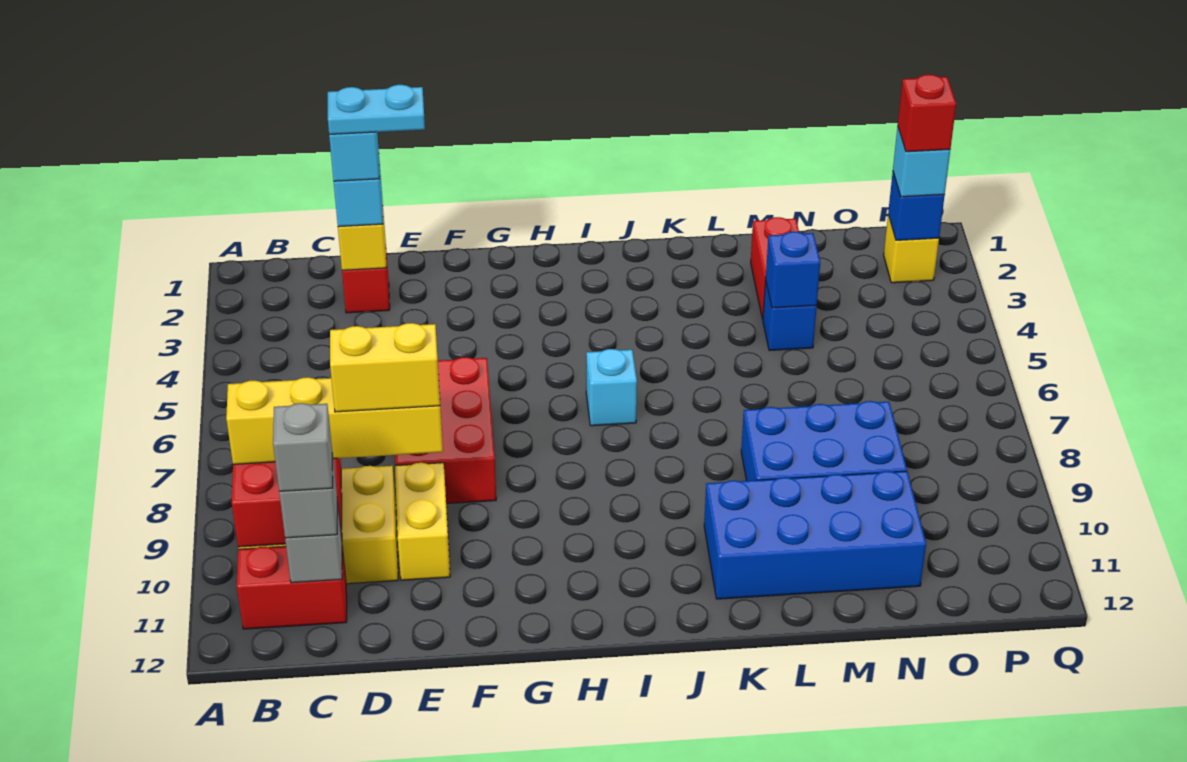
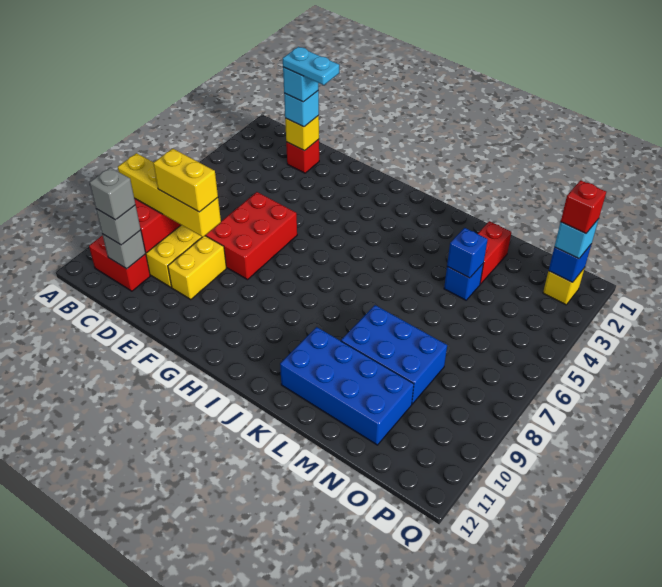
cyan 1x1 brick [586,349,637,426] -> none

